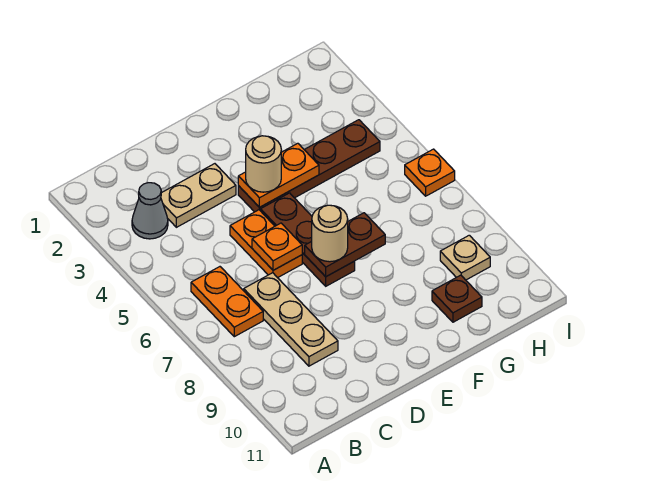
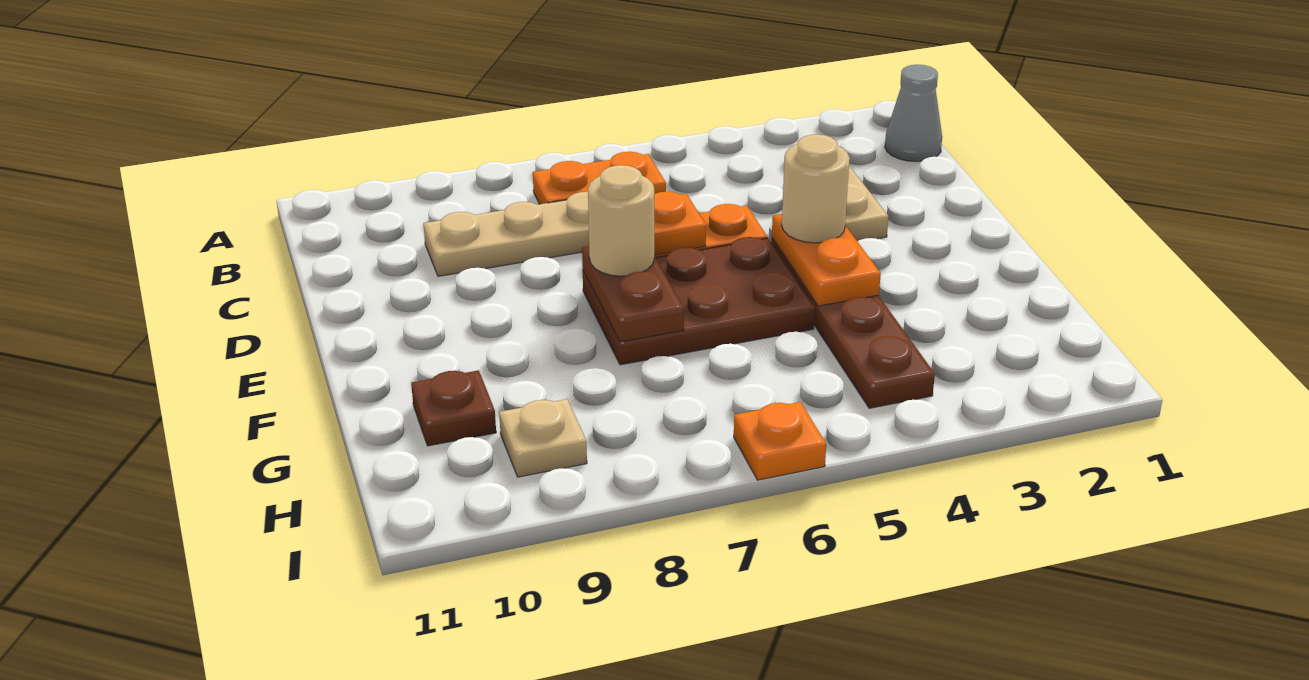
grey 1x1 cone [132,183,168,239] -> grey 1x1 cone moved to [885,65,942,162]
brown 1x3 plate [261,193,355,286] -> brown 2x3 plate [583,237,815,365]

